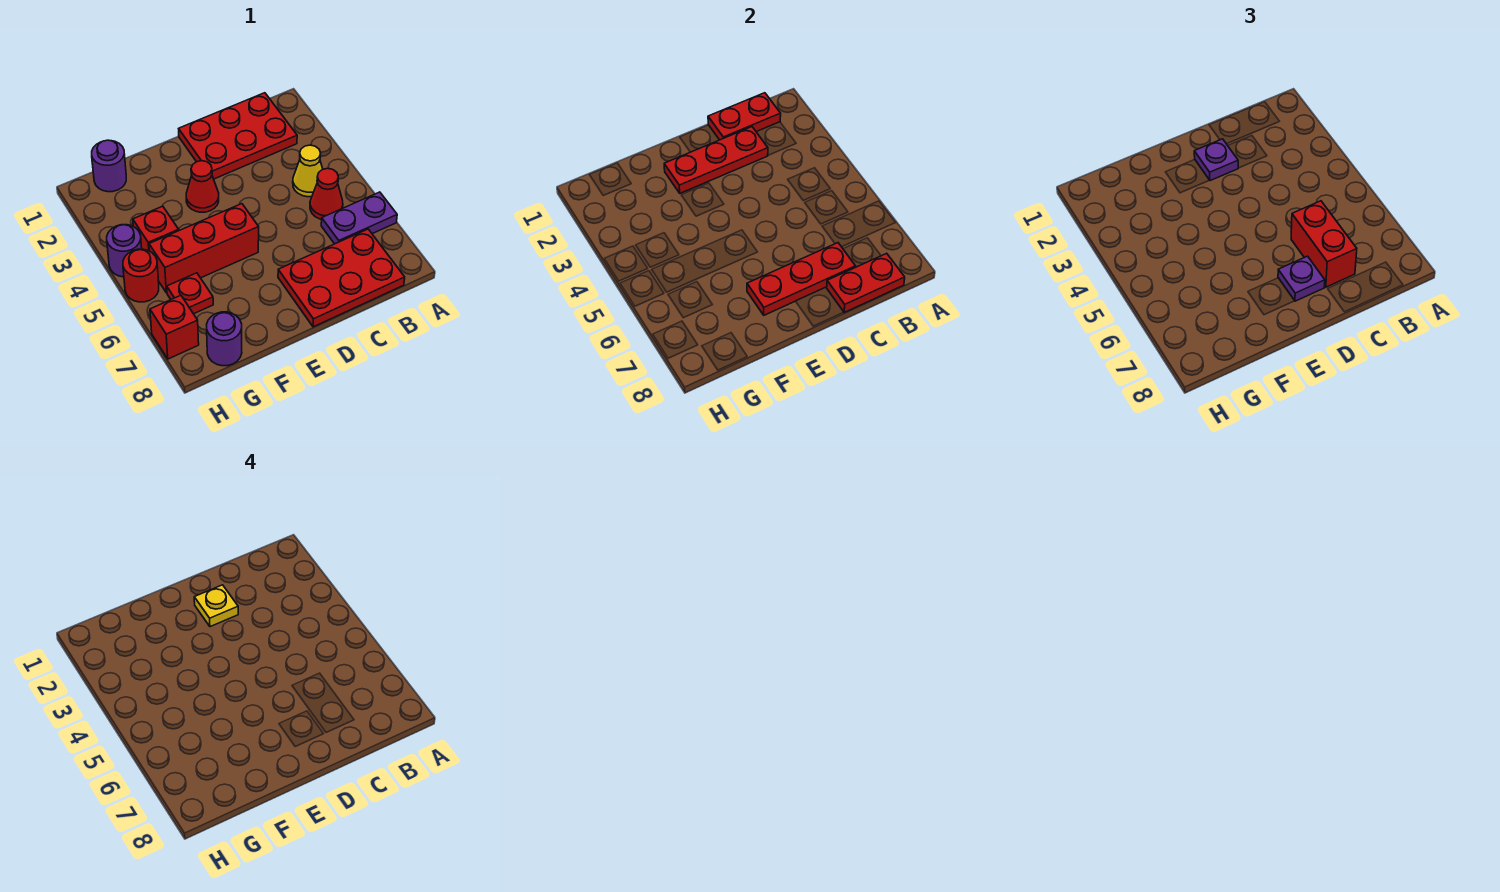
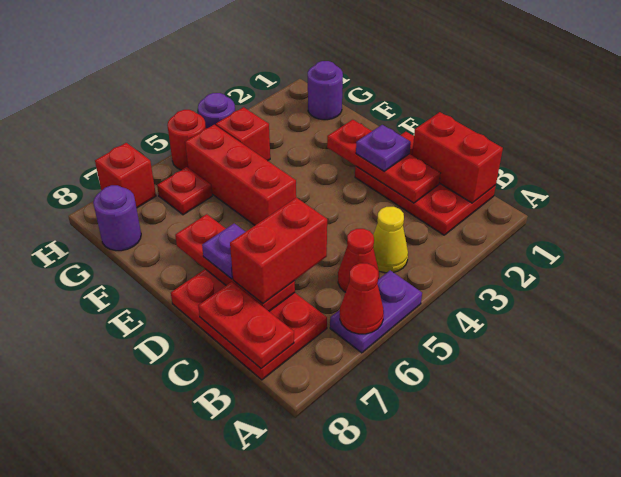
purple 1x2 plate [321,192,397,244] -> purple 1x2 plate turned to [330,270,422,353]
red 1x2 plate [708,93,781,140] -> red 1x2 brick [412,112,503,203]
yellow 1x1 plate [194,585,238,627] -> none
red 1x1 cone [186,161,219,212] -> red 1x1 cone moved to [340,263,384,334]

